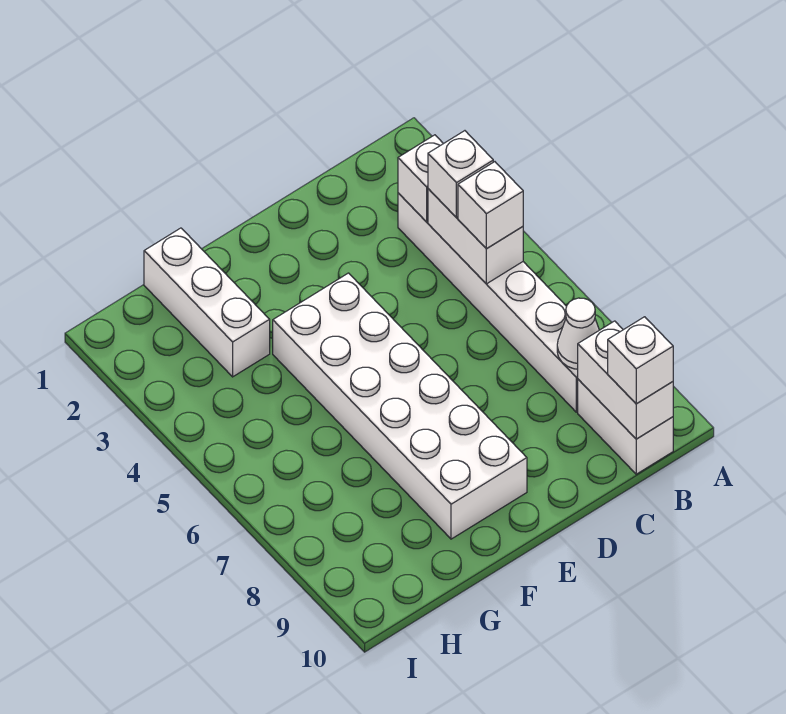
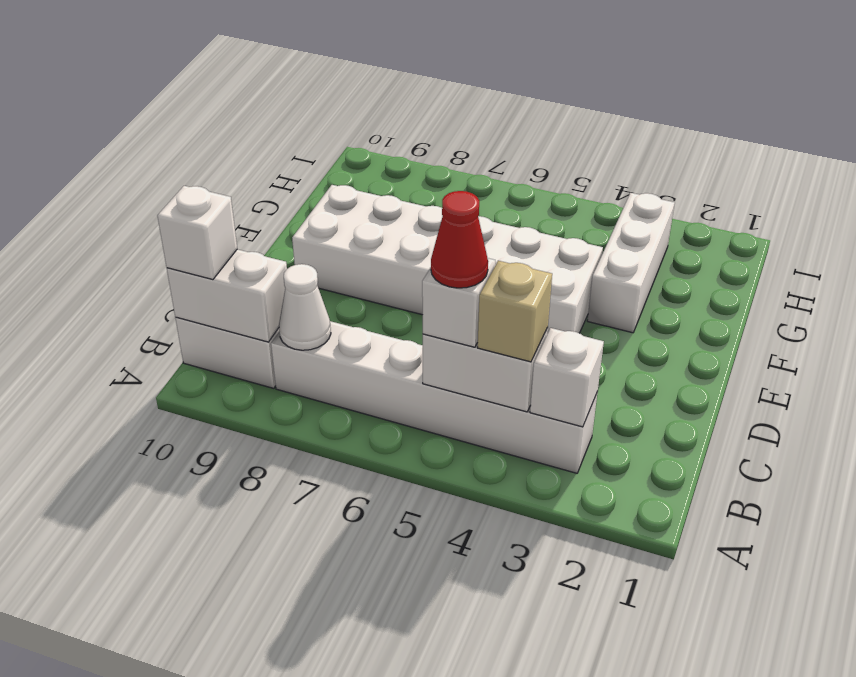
white 1x1 brick [428,131,493,218] -> tan 1x1 brick [478,261,552,362]
none -> red 1x1 cone [431,191,488,288]
white 1x3 brick [144,228,270,377] -> white 1x3 brick turned to [587,193,675,333]

